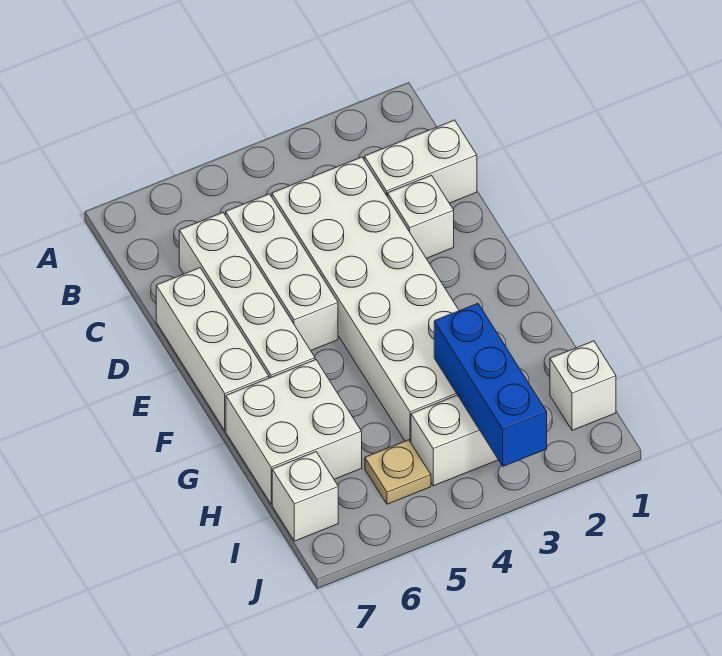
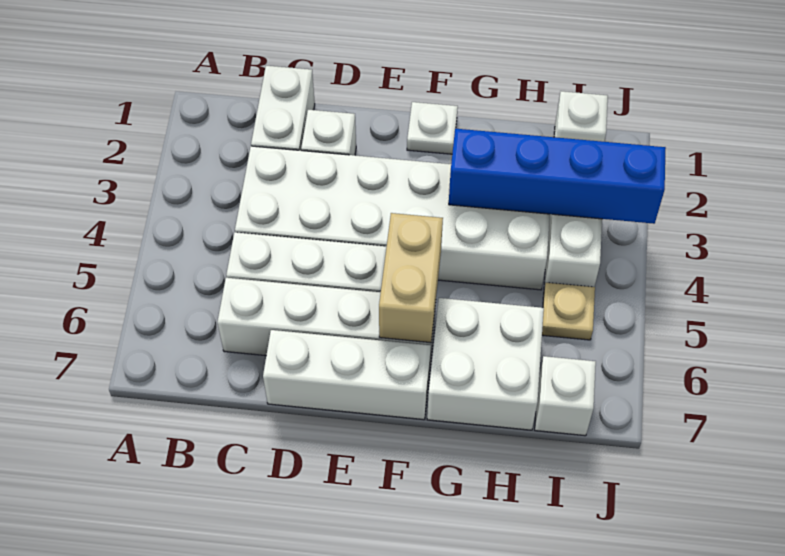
none -> white 1x1 plate [407,102,458,154]
none -> tan 1x2 brick [379,213,443,343]
blue 1x3 brick [434,303,547,466] -> blue 1x4 brick [449,128,666,224]

